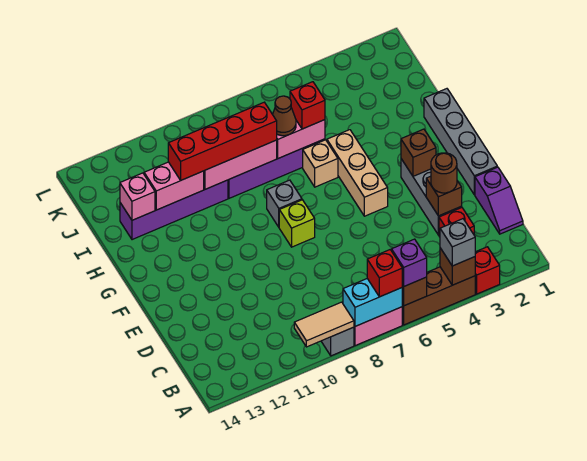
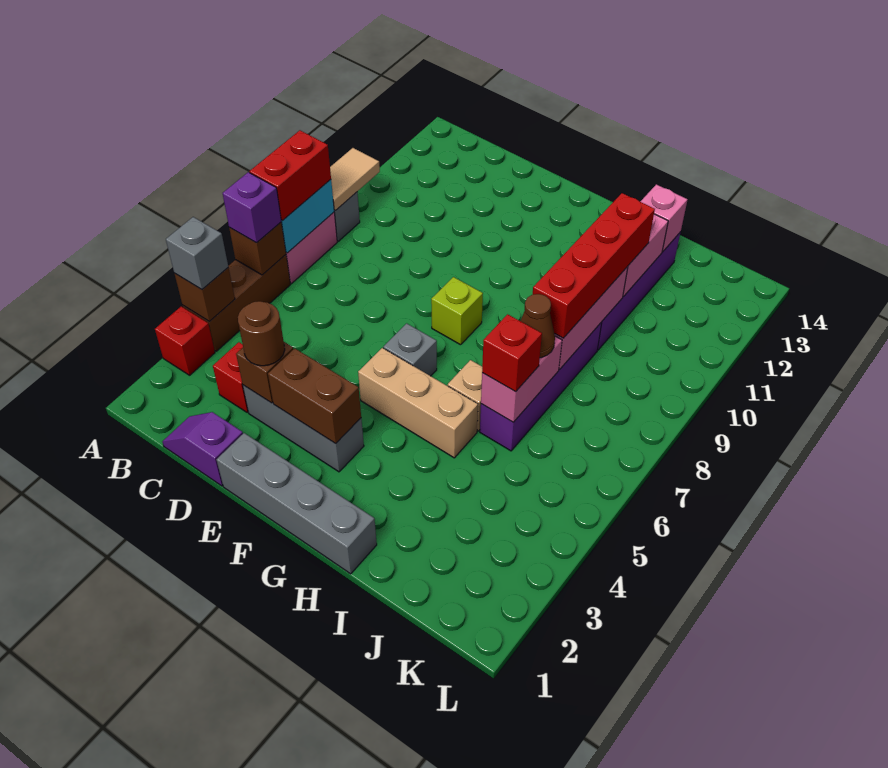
red 1x1 brick [367,250,402,297] -> red 1x2 brick [250,130,331,221]
brown 1x1 brick [401,129,436,176] -> brown 1x2 brick [268,348,361,443]
grey 1x1 brick [267,180,302,227] -> grey 1x1 brick moved to [383,323,437,376]

